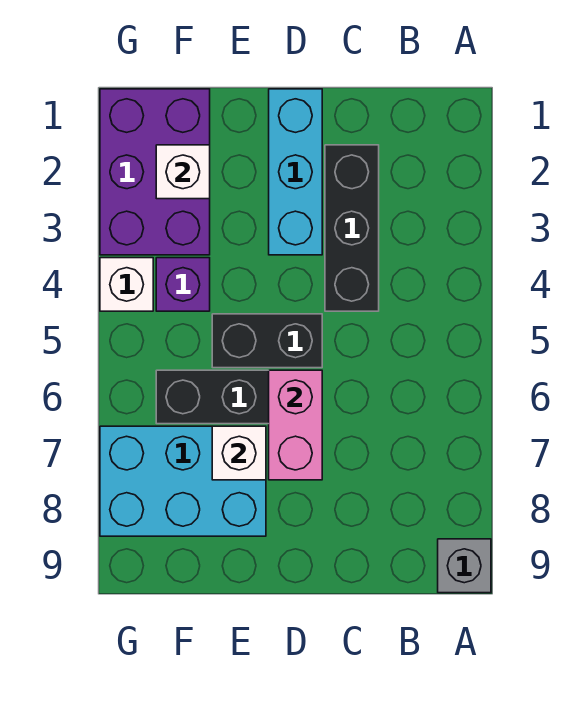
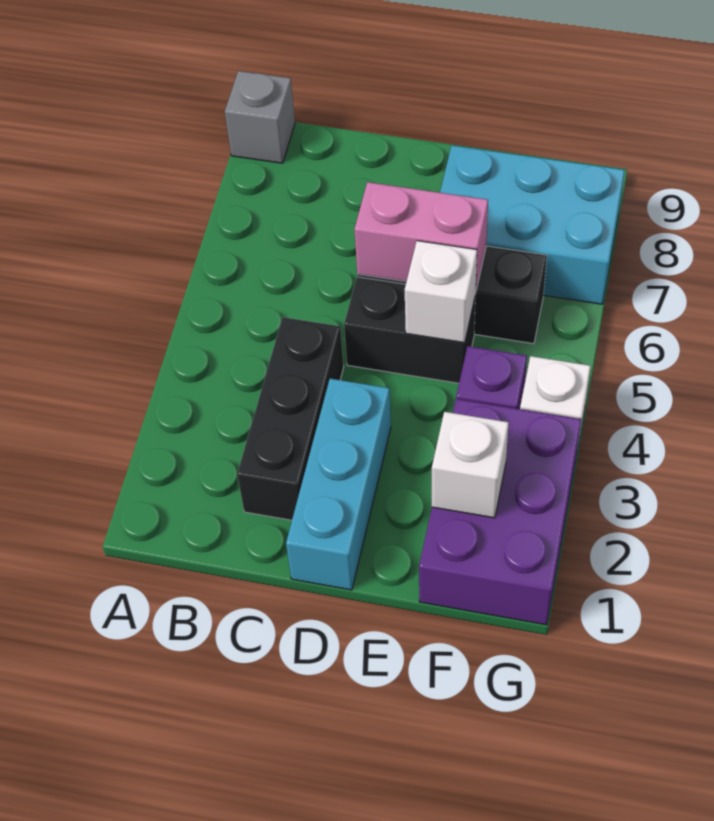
pink 1x2 brick [269,370,322,480] -> pink 1x2 brick turned to [355,182,488,290]
white 1x1 brick [212,426,266,480] -> white 1x1 brick moved to [405,241,477,343]

